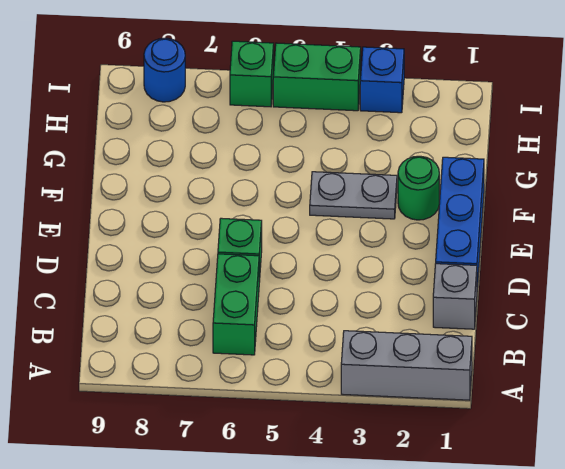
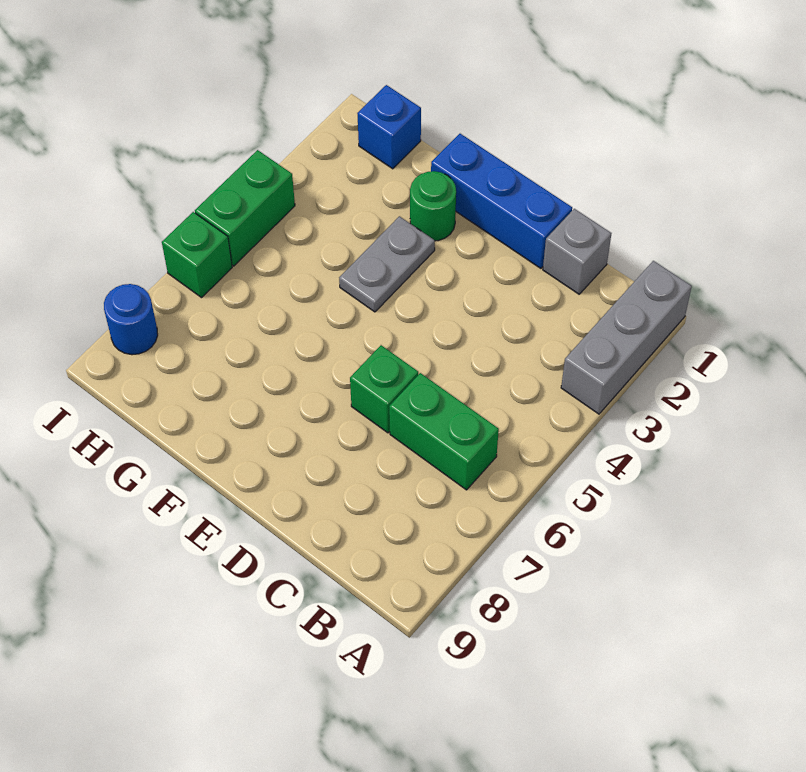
blue 1x1 brick [360,47,404,113] -> blue 1x1 brick moved to [357,85,421,169]

